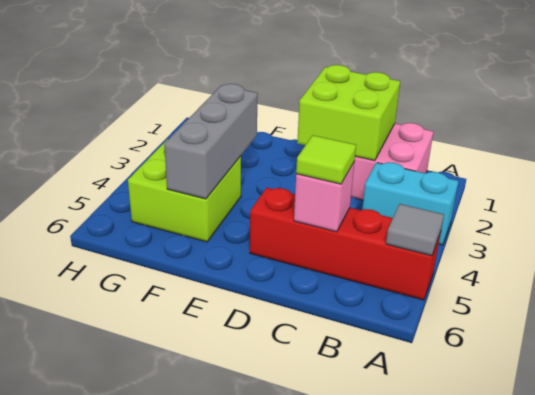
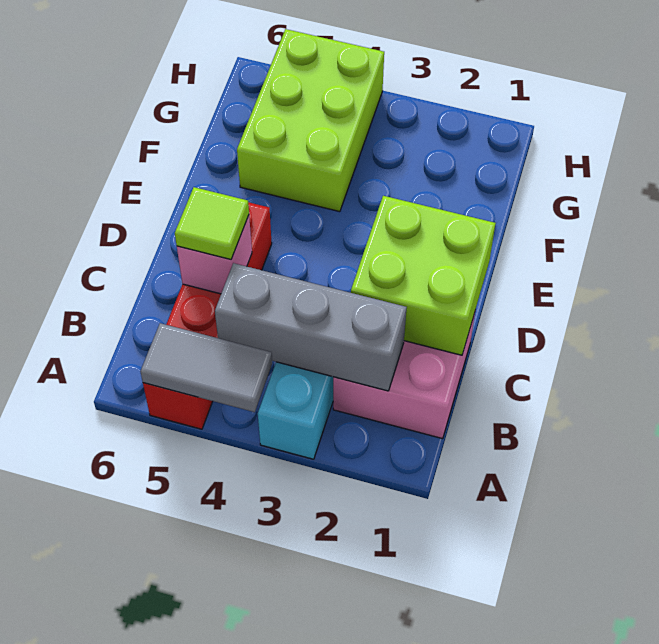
grey 1x1 tile [386,204,444,256] -> grey 1x2 tile [140,323,272,412]
grey 1x3 brick [164,84,258,199] -> grey 1x3 brick moved to [215,263,407,391]
lime 2x2 brick [128,139,241,242] -> lime 2x3 brick [237,29,384,212]

